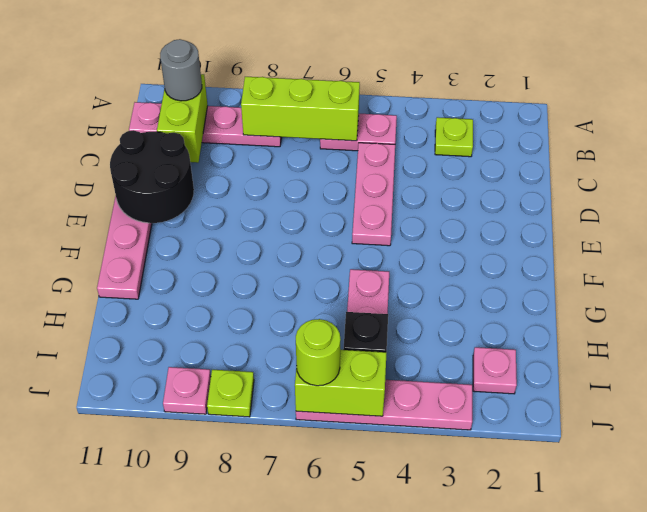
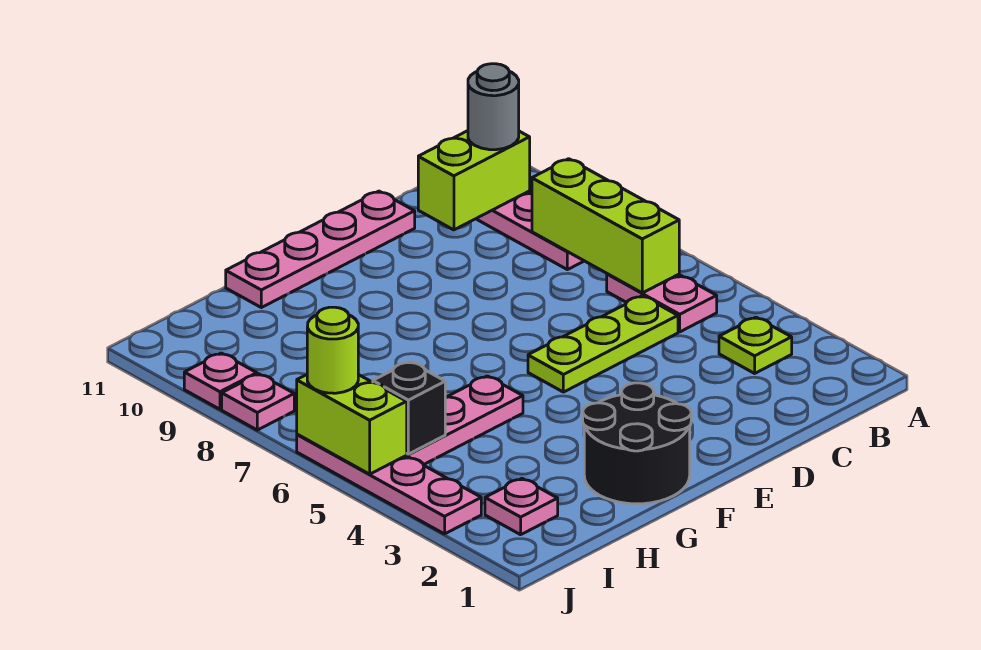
pink 1x3 plate [352,143,395,246] -> lime 1x3 plate [528,296,678,392]
black 2x2 round brick [110,130,194,223] -> black 2x2 round brick moved to [583,383,691,504]
lime 1x1 plate [207,370,254,417] -> pink 1x1 plate [222,374,294,430]

